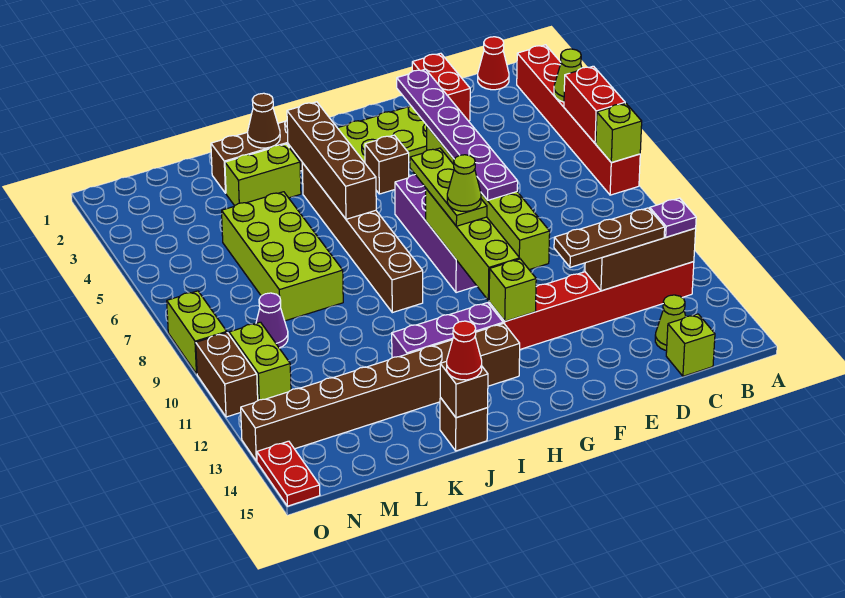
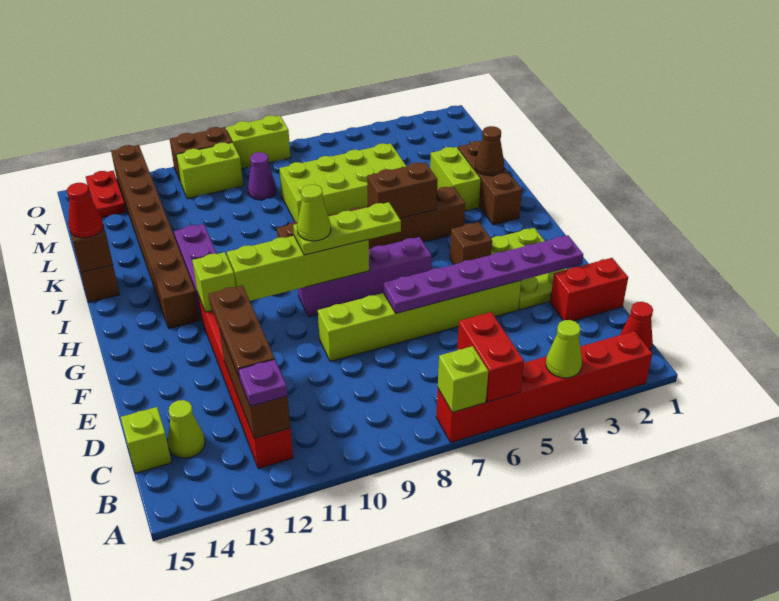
red 1x2 brick [564,66,625,144] -> red 1x2 brick turned to [457,312,524,402]
brown 1x4 brick [287,102,376,219] -> brown 1x2 brick [367,162,437,218]
red 1x2 plate [257,441,320,506] -> red 1x2 plate turned to [86,171,126,218]

